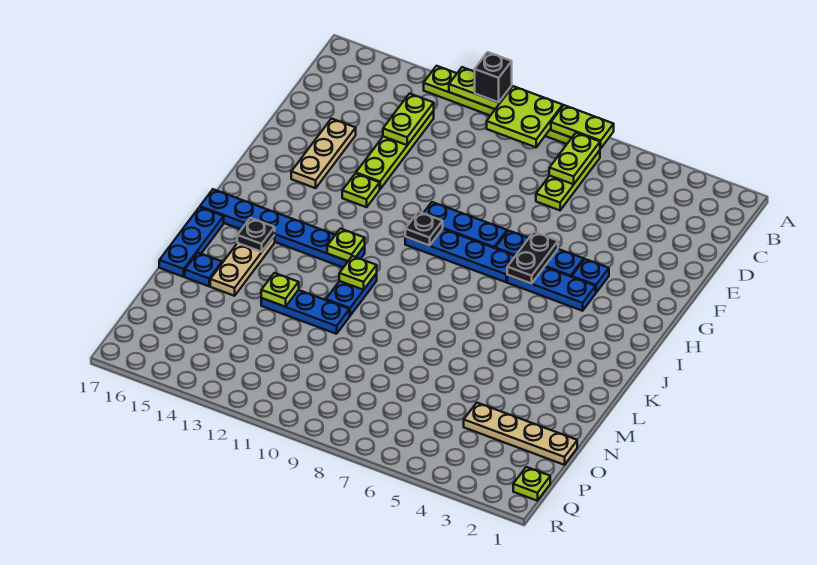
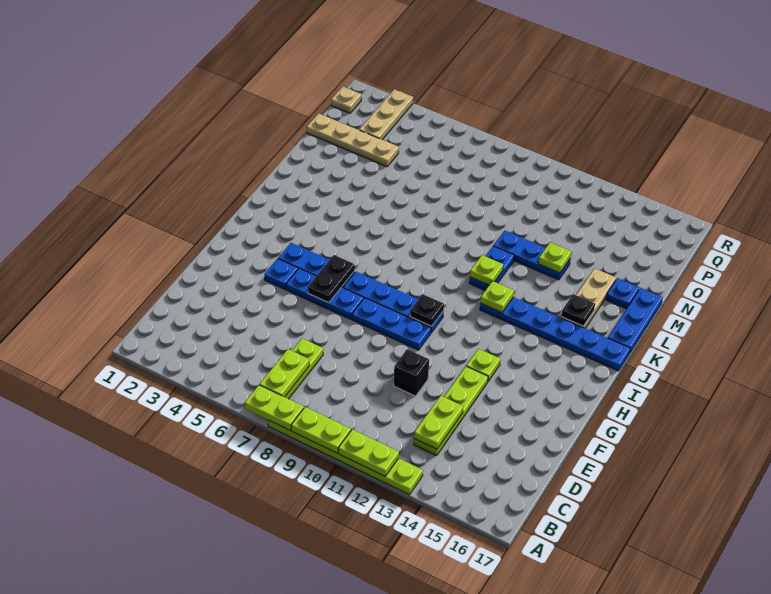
lime 2x2 plate [487,86,563,147] -> lime 1x2 plate [291,407,351,453]
black 1x1 brick [475,52,512,102] -> black 1x1 brick moved to [394,349,429,396]
tan 1x3 plate [291,119,356,188] -> tan 1x3 plate moved to [360,89,413,140]
lime 1x1 plate [513,467,550,501] -> tan 1x1 plate [331,86,362,113]

